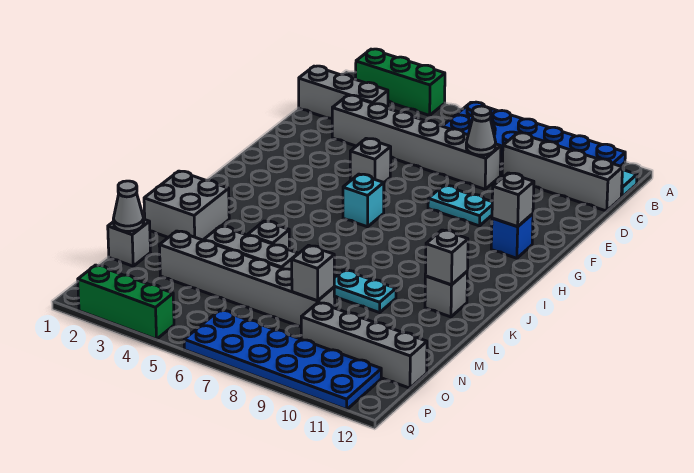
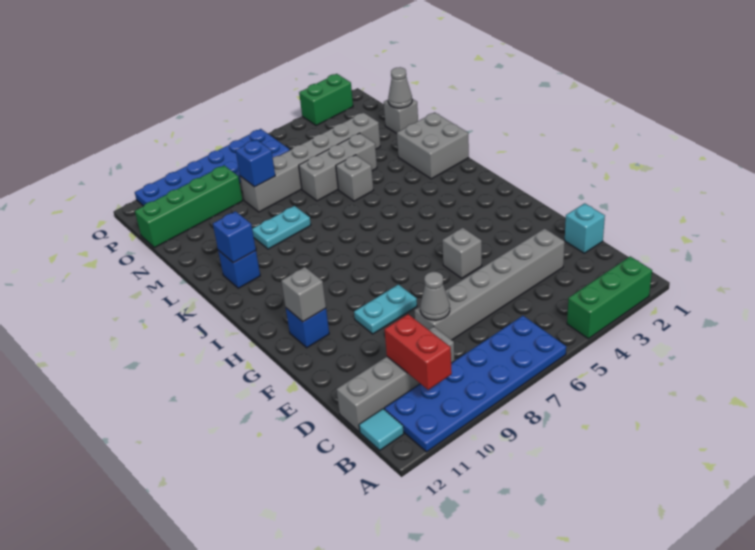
none -> red 1x2 brick [385,314,452,390]
grey 1x3 brick [299,66,388,118] -> none
cyan 1x1 brick [343,174,384,227] -> cyan 1x1 brick moved to [565,203,605,253]
grey 1x1 brick [425,271,468,317] -> blue 1x1 brick [218,250,260,288]
grey 1x1 brick [425,230,468,285] -> blue 1x1 brick [213,211,256,263]
grey 1x1 brick [292,245,334,301] -> blue 1x1 brick [236,140,275,187]
grey 1x4 brick [301,302,427,388] -> green 1x4 brick [135,165,243,248]
green 1x3 brick [78,265,174,339] -> green 1x2 brick [299,74,353,126]

